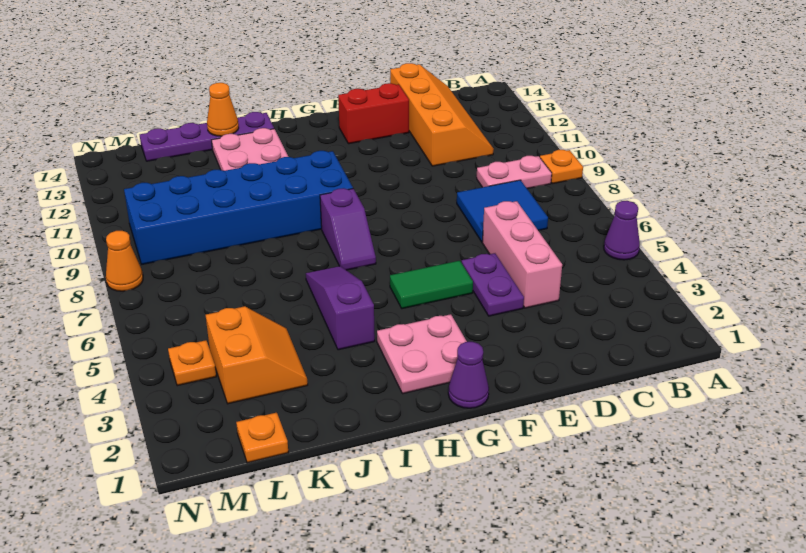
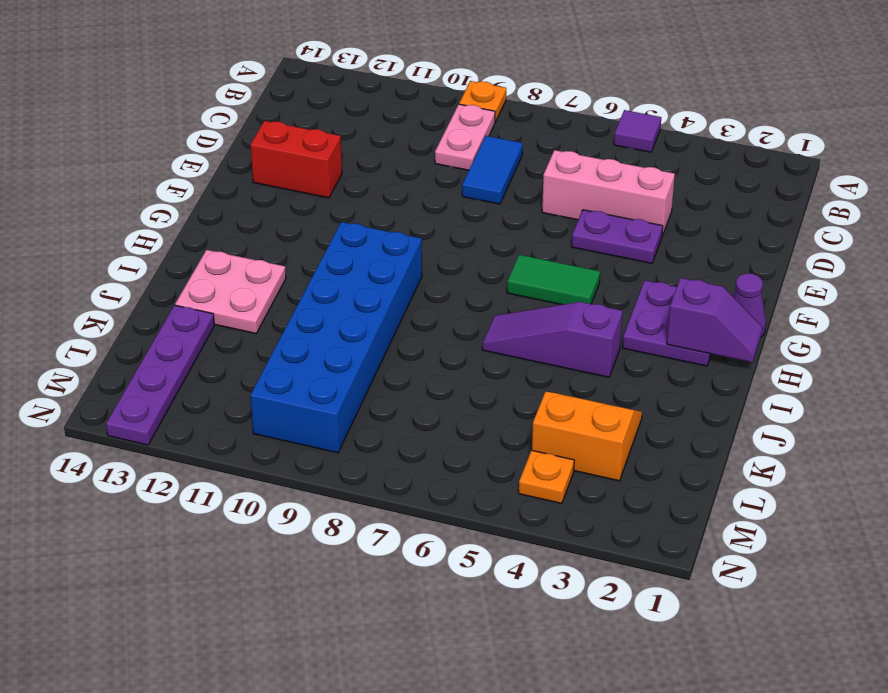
purple 1x1 cone [604,201,640,260] -> purple 1x1 tile [614,110,661,152]
blue 2x2 tile [457,180,548,242] -> blue 1x2 tile [462,136,523,204]
orange 2x4 slope [390,63,494,166] -> none
red 1x2 brick [338,83,409,144] -> red 1x2 brick turned to [251,121,342,198]
green 1x2 tile [390,261,473,309] -> green 1x2 tile turned to [507,255,600,305]
pink 2x2 plate [377,314,467,394] -> purple 2x2 plate [623,280,711,366]
purple 1x2 slope [320,188,376,270] -> purple 1x2 slope moved to [667,278,762,362]
purple 1x4 plate [140,112,274,161] -> purple 1x4 plate moved to [106,305,214,445]
orange 1x1 cone [207,83,239,136] -> none
orange 1x1 plate [236,413,288,463] -> none
orange 1x1 cone [106,231,143,291] -> none

